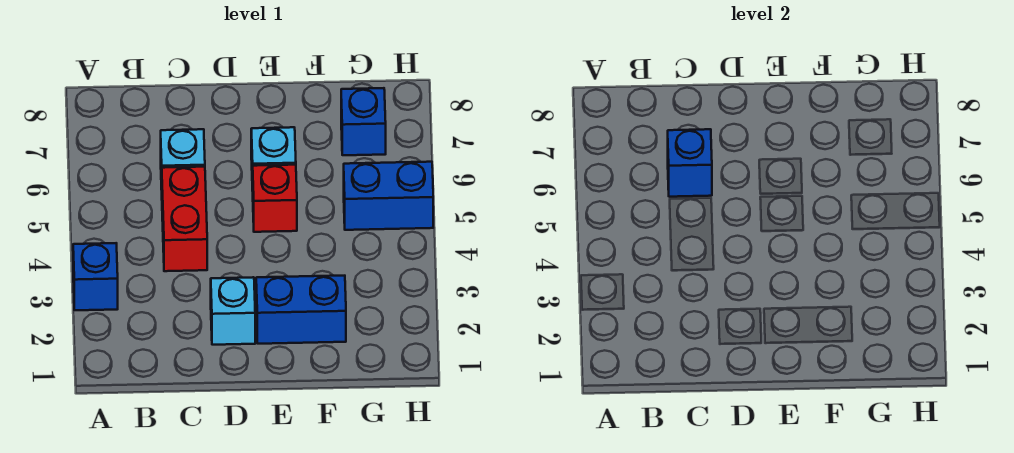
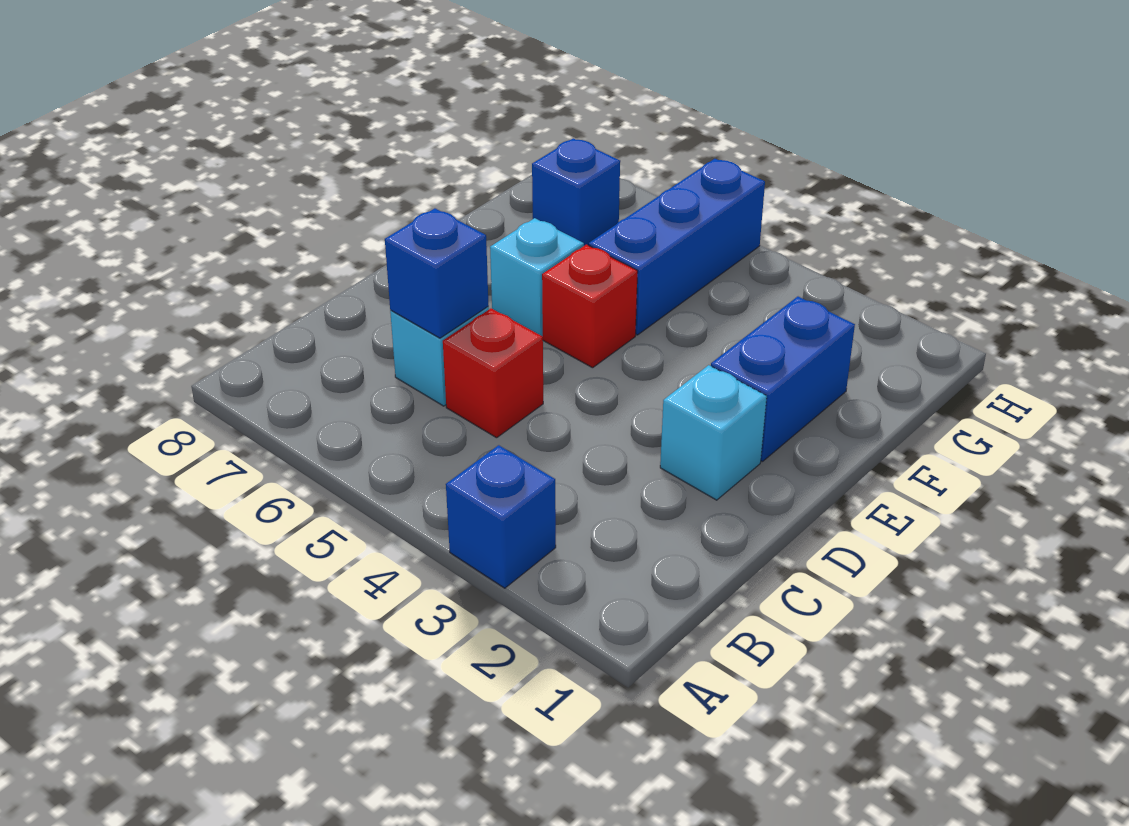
red 1x2 brick [162,167,207,271] -> red 1x1 brick [443,308,543,438]
blue 1x2 brick [344,162,433,230] -> blue 1x3 brick [589,159,765,335]

